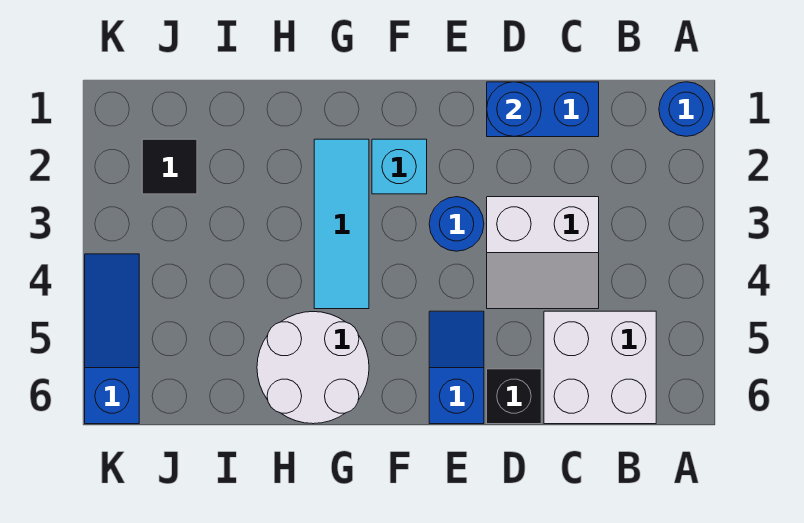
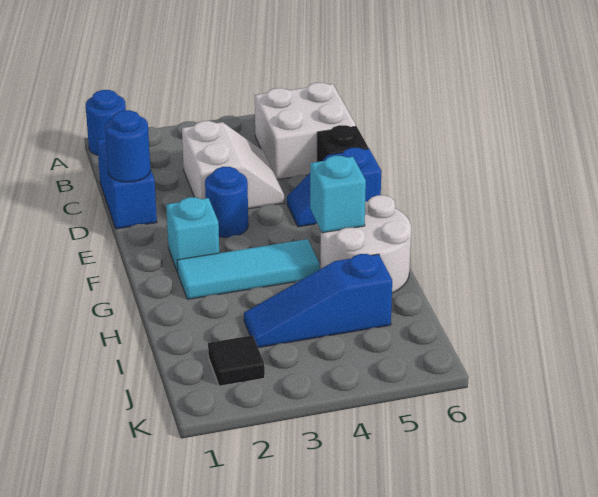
none -> cyan 1x1 brick [310,156,366,233]
blue 1x3 slope [85,254,139,424] -> blue 1x3 slope moved to [244,254,392,348]

